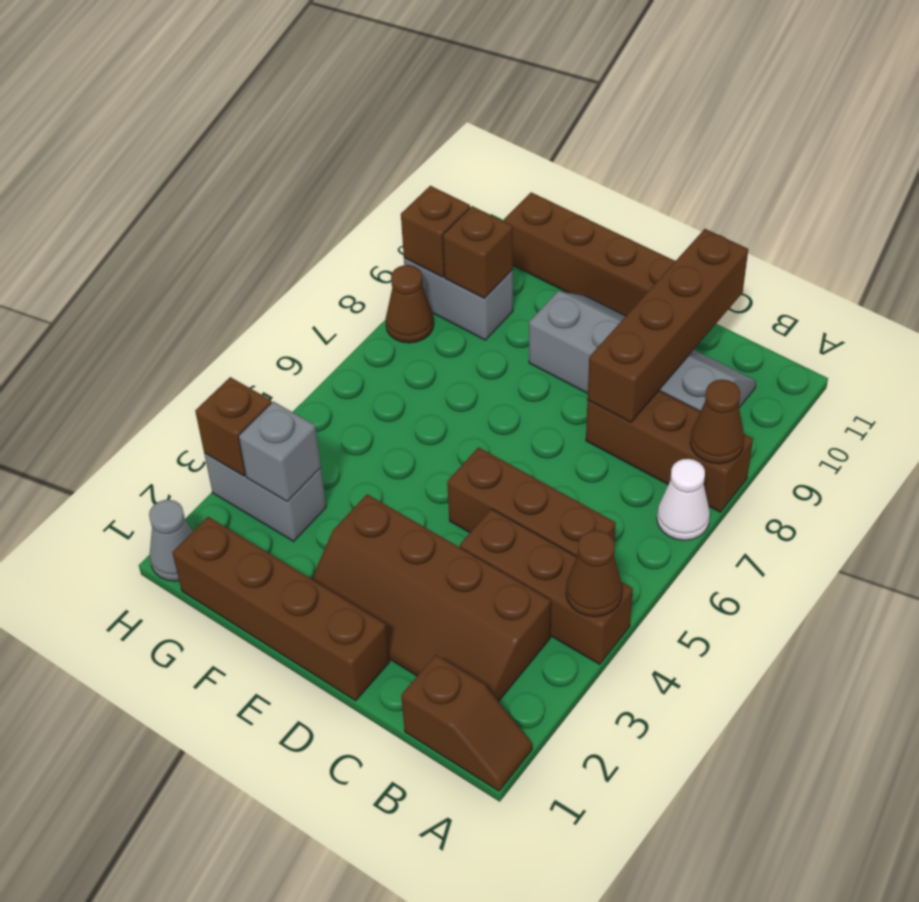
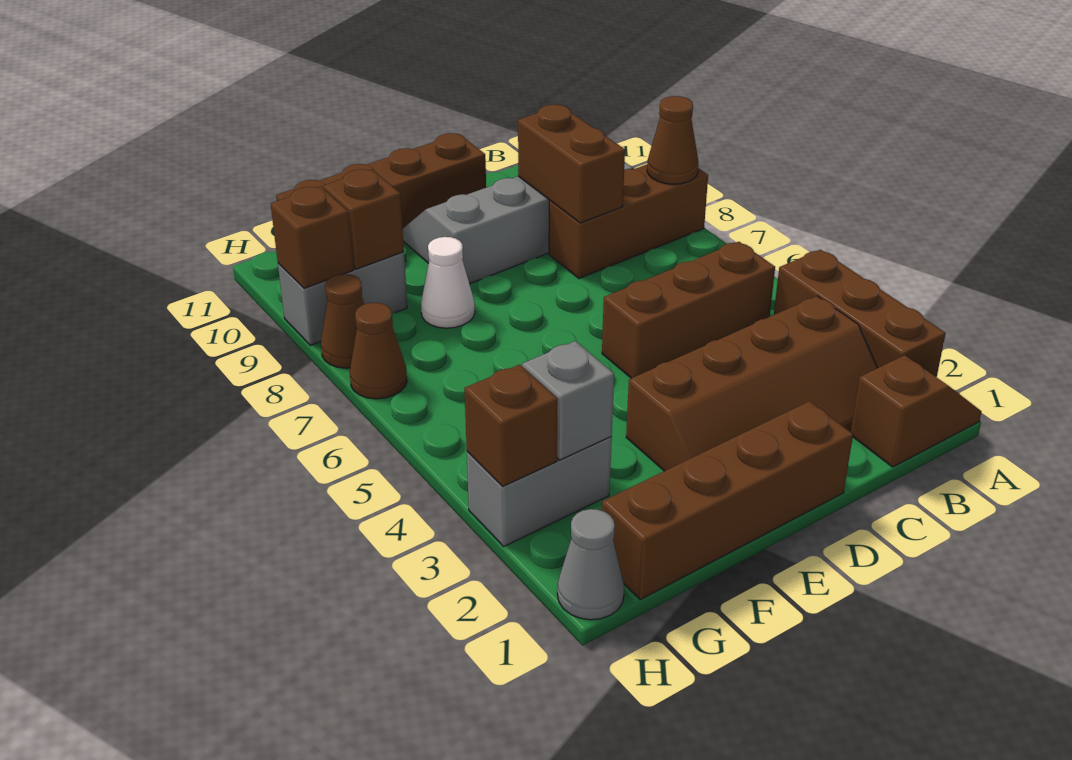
brown 1x3 brick [460,509,633,664] -> brown 1x3 brick turned to [774,250,946,377]
brown 1x1 cone [566,530,623,617] -> brown 1x1 cone moved to [350,303,407,399]
white 1x1 cone [657,459,710,540] -> white 1x1 cone moved to [421,237,475,328]
brown 1x4 brick [587,229,748,422] -> brown 1x2 brick [518,105,625,223]

